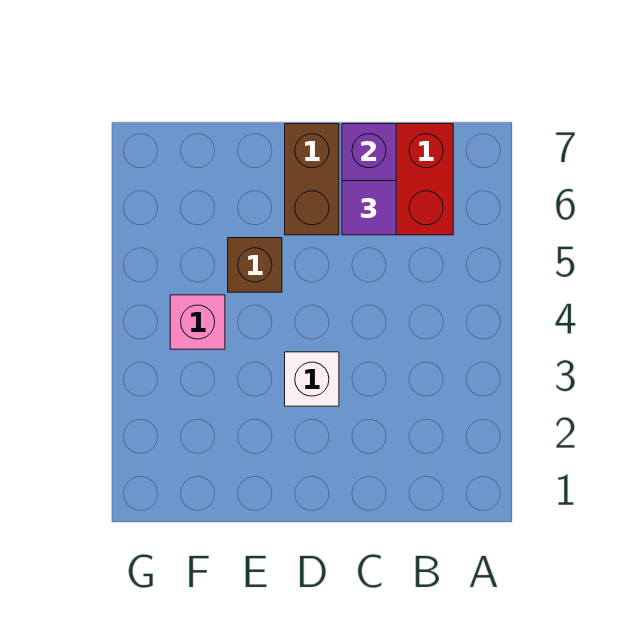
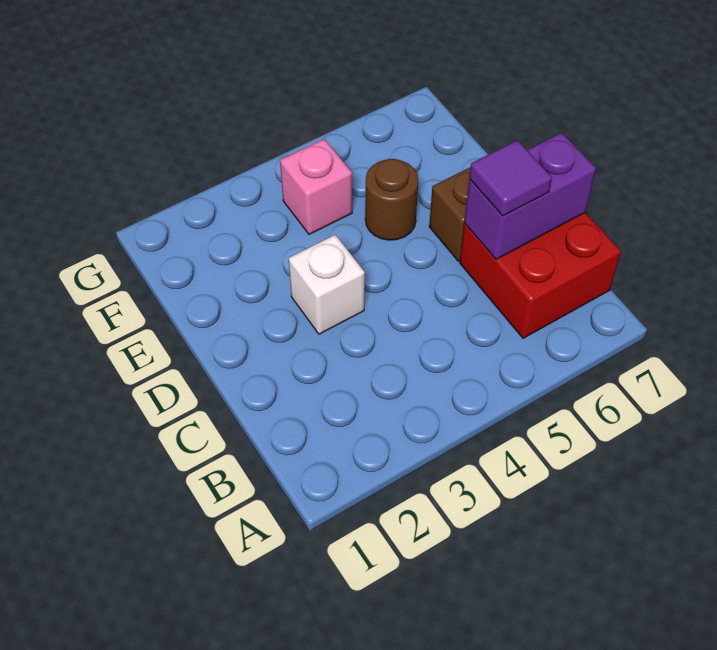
brown 1x1 brick [228,238,282,292] -> brown 1x1 round brick [365,159,418,240]

